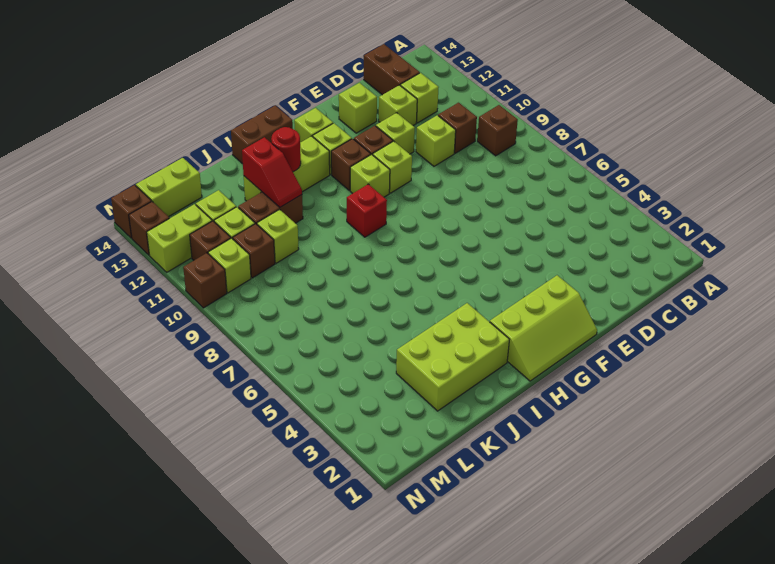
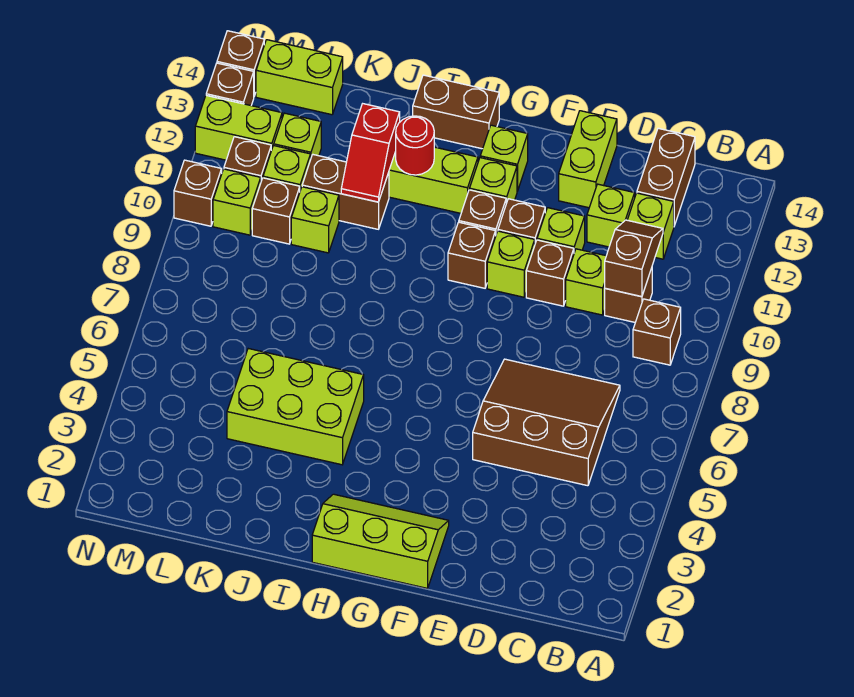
none -> brown 3x3 slope [473,359,620,486]
none -> brown 1x2 slope [605,220,663,297]
none -> brown 1x1 brick [526,240,574,306]
lime 1x1 brick [339,83,377,133] -> lime 1x2 brick [559,111,617,208]
lime 2x3 slope [490,275,597,381] -> lime 2x3 slope turned to [312,494,449,588]
lime 1x1 brick [350,154,390,197] -> brown 1x1 brick [448,222,496,288]
red 1x1 brick [347,184,387,237] -> none
lime 2x3 brick [396,303,509,411] -> lime 2x3 brick moved to [227,349,364,465]

